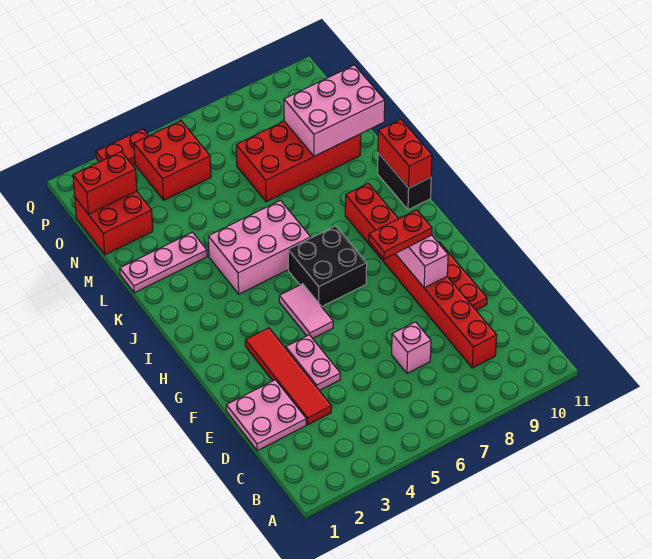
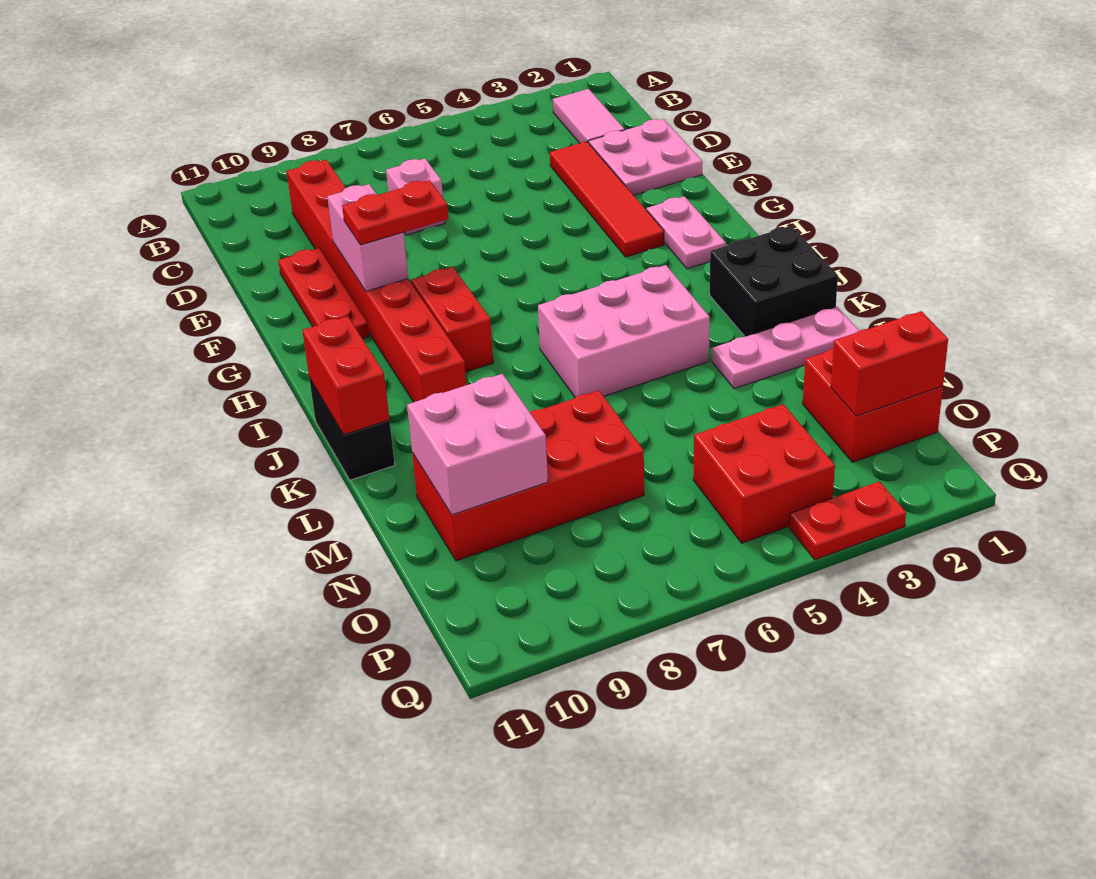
pink 1x2 plate [286,335,340,391] -> pink 1x2 plate moved to [647,196,726,269]
pink 1x2 tile [279,284,333,338] -> pink 1x2 tile moved to [553,89,625,143]
black 2x2 brick [288,226,367,307] -> black 2x2 brick moved to [710,226,838,337]
none -> red 1x2 brick [411,267,493,372]
pink 2x3 brick [284,65,385,156] -> pink 2x2 brick [407,374,548,515]

